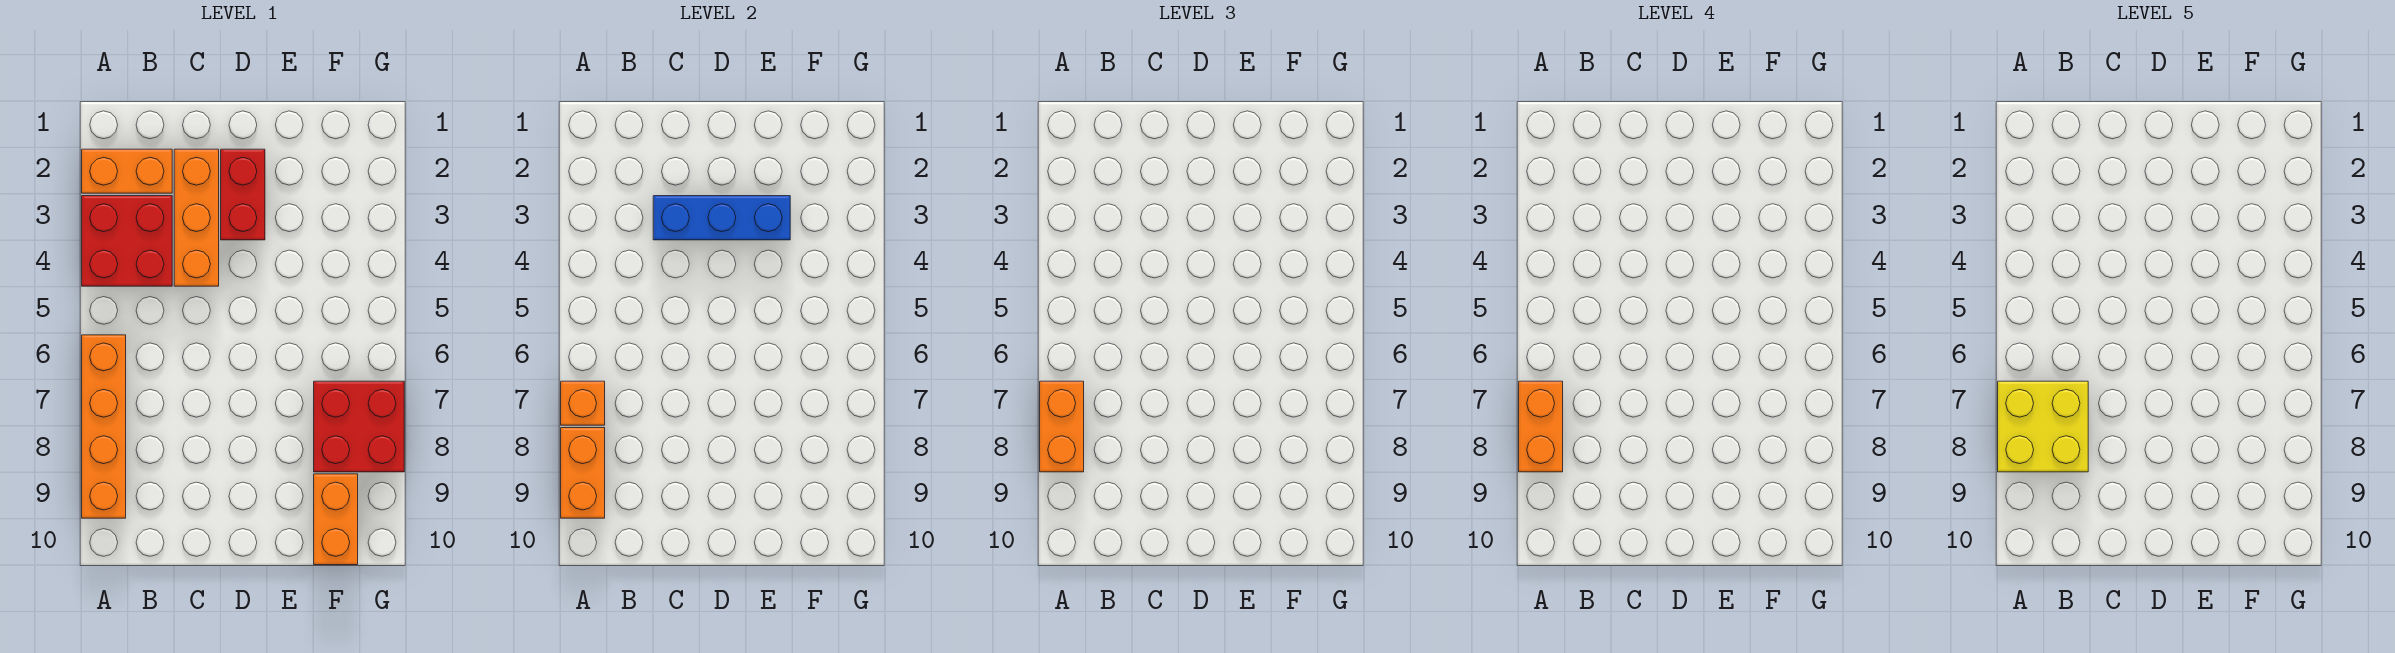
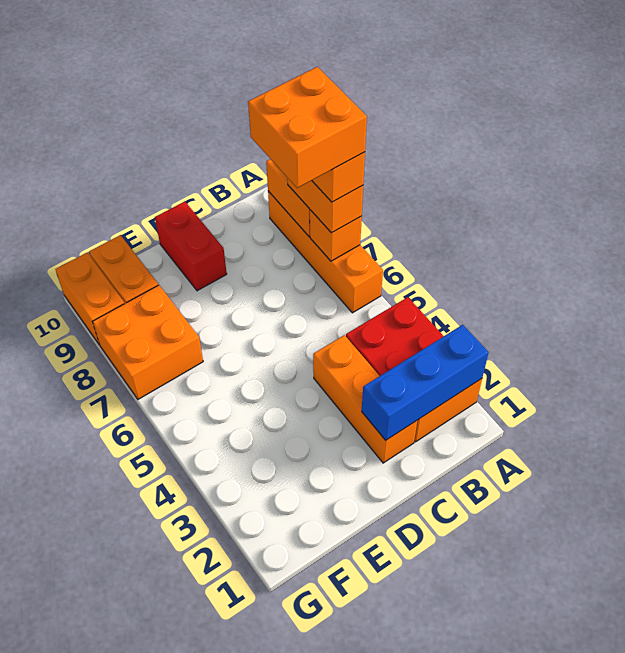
yellow 2x2 brick [1998,381,2088,472] -> orange 2x2 brick [248,67,367,188]
blue 1x3 brick [653,196,790,240] -> blue 1x3 brick moved to [362,325,489,440]
red 1x2 brick [221,149,265,240] -> red 1x2 brick moved to [155,201,227,291]
red 2x2 brick [314,381,404,472] -> orange 2x2 brick [93,285,203,399]
none -> orange 1x2 brick [55,252,125,345]

